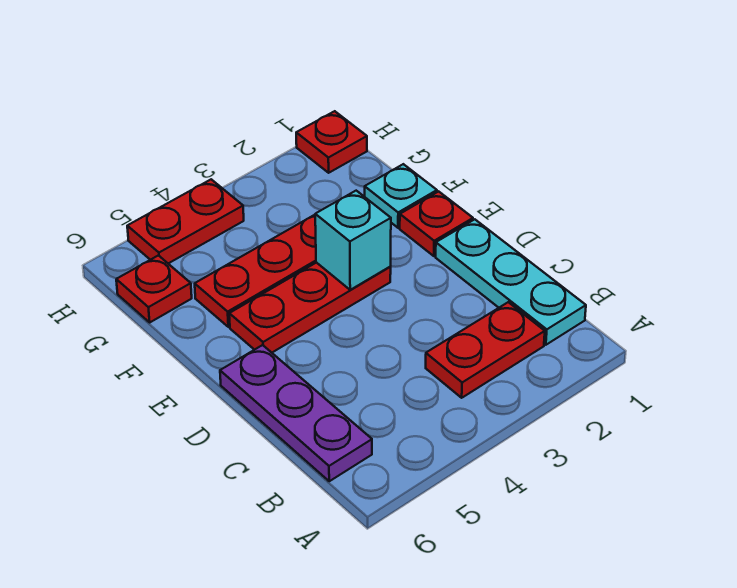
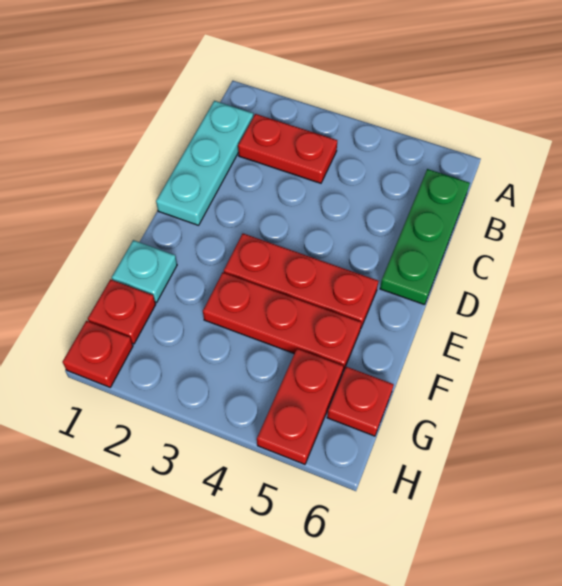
purple 1x3 plate [220,345,372,481] -> green 1x3 plate [380,169,470,305]
red 1x1 plate [400,191,473,256] -> red 1x1 plate moved to [88,279,156,344]
cyan 1x1 brick [315,191,391,290] -> none
red 1x2 plate [127,179,244,263] -> red 1x2 plate turned to [257,349,343,464]

